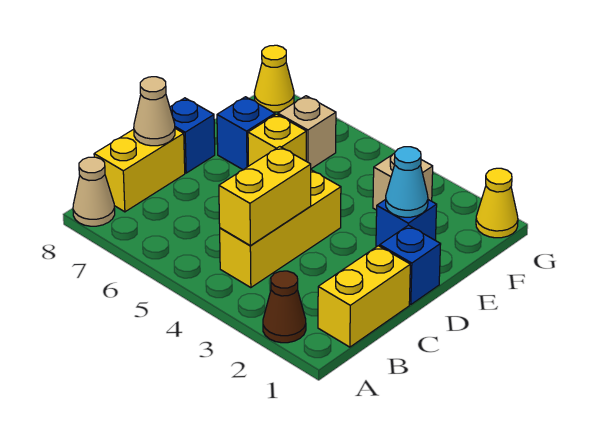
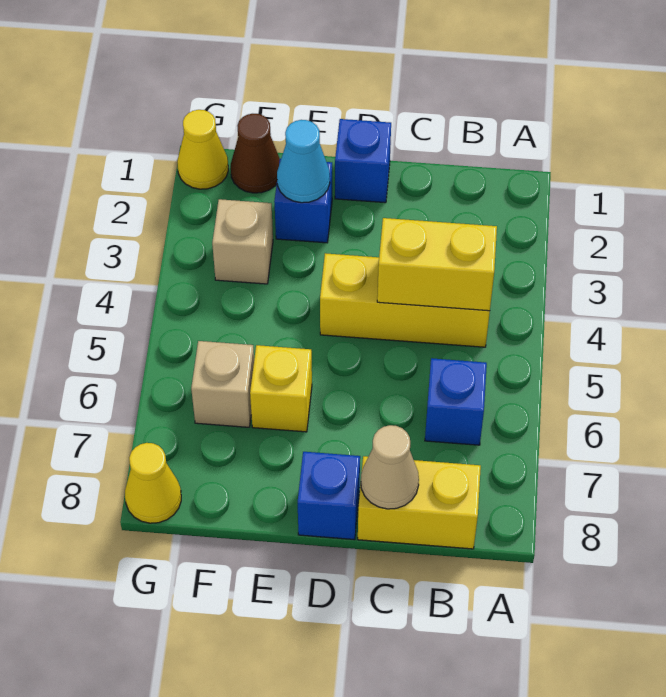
brown 1x1 cone [263,271,306,343] -> brown 1x1 cone moved to [231,114,280,193]
tan 1x1 cone [73,157,115,226] -> none
yellow 1x2 brick [318,246,410,347] -> none
blue 1x1 brick [217,97,275,170] -> blue 1x1 brick moved to [425,358,487,445]

